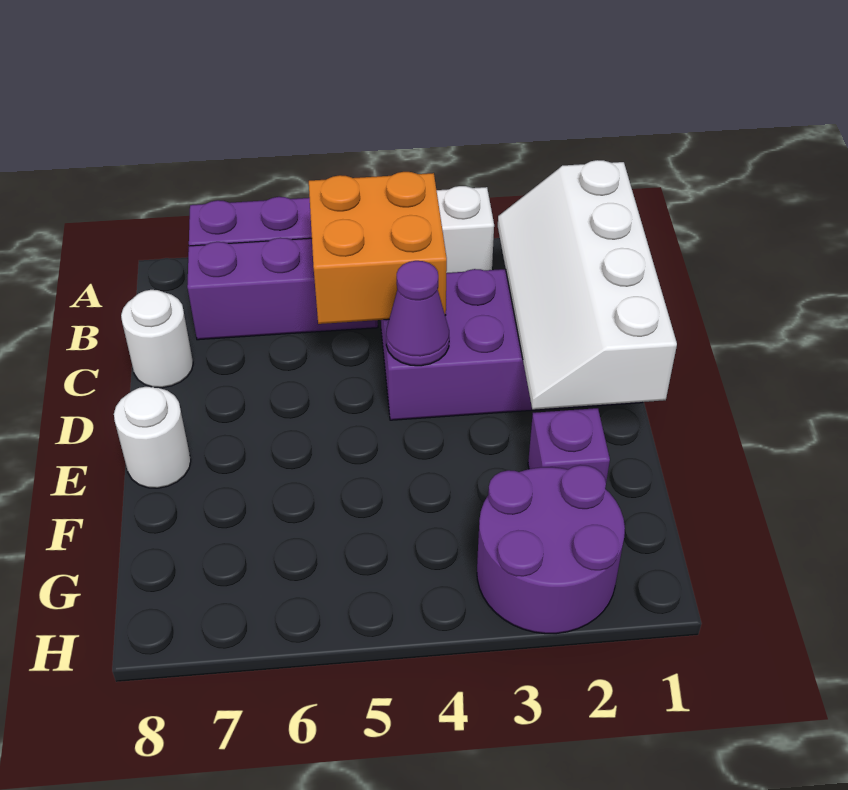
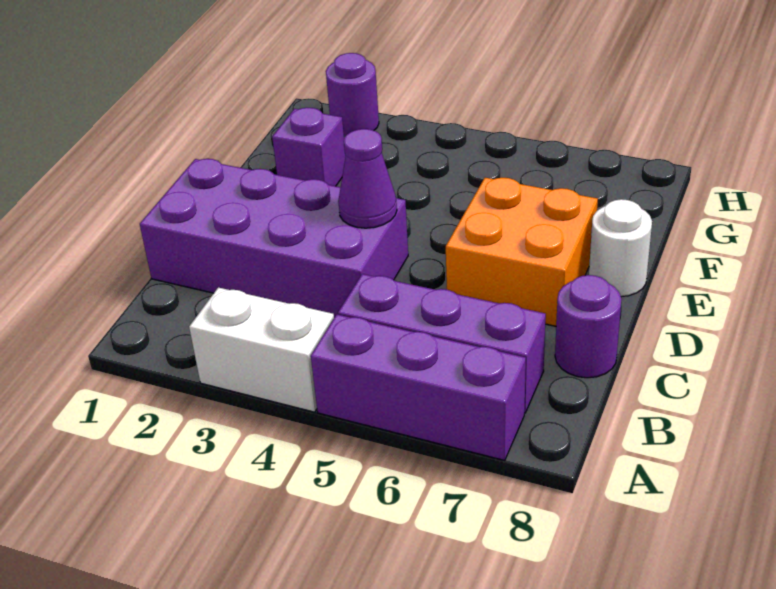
white 2x4 slope [498,160,677,410] -> none
orange 2x2 brick [309,172,447,324] -> orange 2x2 brick moved to [446,178,598,326]
white 1x1 round brick [121,290,193,388] -> purple 1x1 round brick [555,275,622,378]
purple 2x2 round brick [477,465,625,634] -> purple 1x1 round brick [326,53,379,136]

